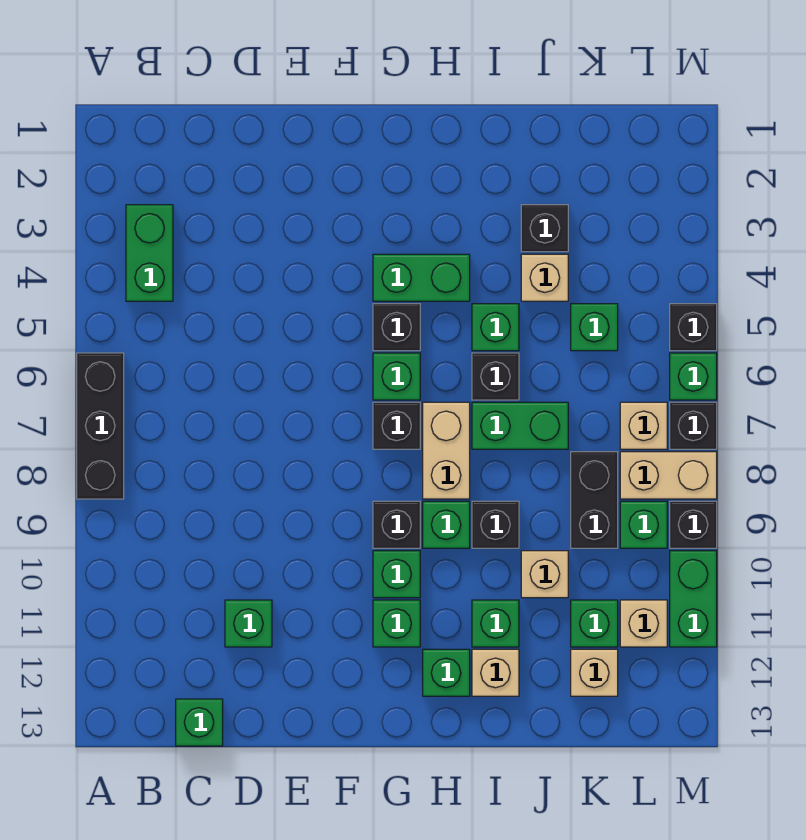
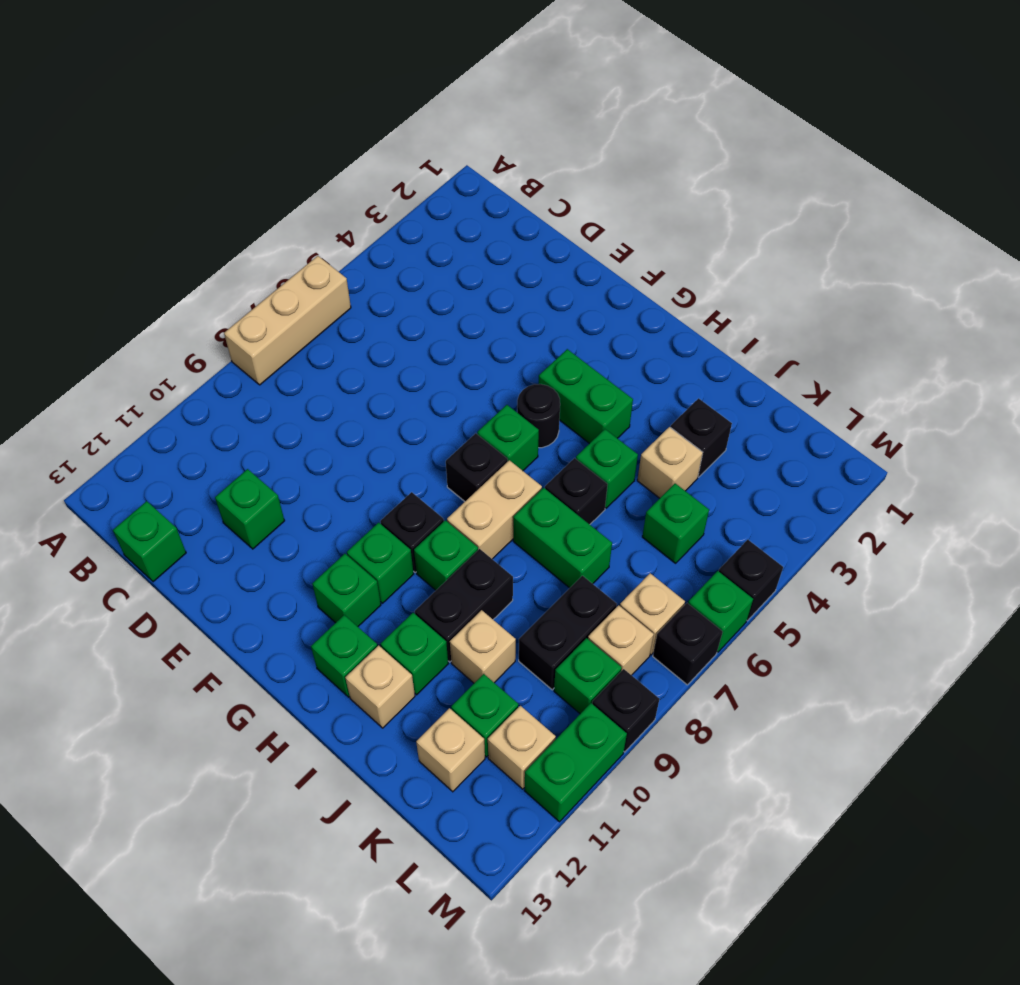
black 1x3 brick [77,353,124,499] -> tan 1x3 brick [224,256,351,385]
green 1x2 brick [126,205,173,301] -> none
black 1x1 brick [373,304,420,351] -> black 1x1 round brick [517,384,560,448]
black 1x1 brick [472,501,519,548] -> black 1x2 brick [415,549,513,662]
tan 1x2 brick [620,452,717,499] -> tan 1x1 brick [588,605,654,675]

